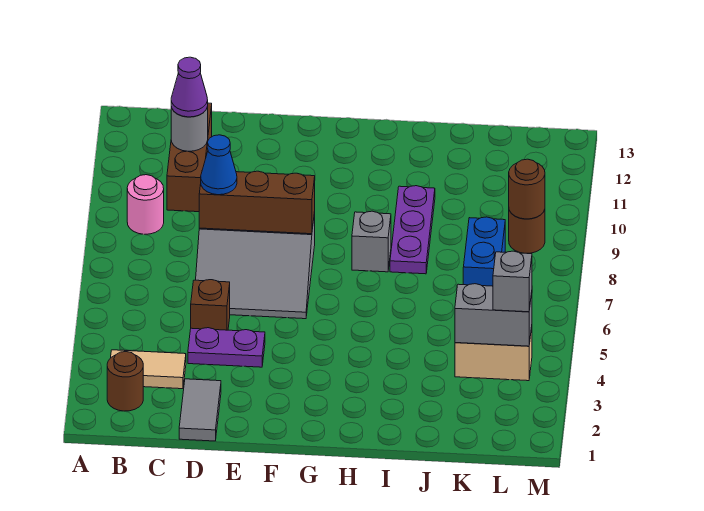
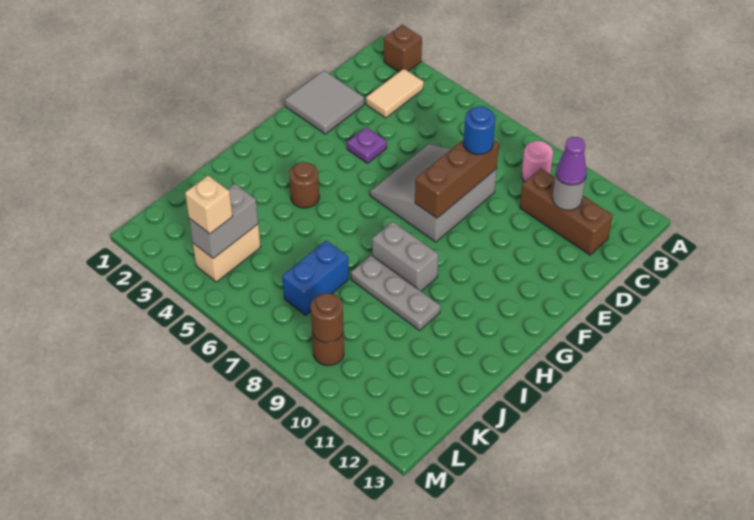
brown 1x1 round brick [107,352,143,411] -> brown 1x1 round brick moved to [289,162,319,208]
grey 1x2 tile [179,379,221,441] -> grey 2x2 tile [285,71,364,134]
purple 1x2 plate [188,328,265,367] -> purple 1x1 plate [347,127,387,163]
brown 1x1 brick [191,280,230,330] -> brown 1x1 brick moved to [384,25,422,72]
blue 1x1 cone [201,135,237,195] -> blue 1x1 round brick [464,106,495,154]
grey 1x1 brick [352,211,391,272] -> grey 1x2 brick [372,222,439,291]
purple 1x3 plate [390,186,435,274] -> grey 1x3 plate [351,255,440,330]
blue 1x2 brick [463,217,505,286] -> blue 1x2 brick turned to [282,240,349,315]
grey 1x1 brick [493,251,532,312] -> tan 1x1 brick [185,175,233,234]

